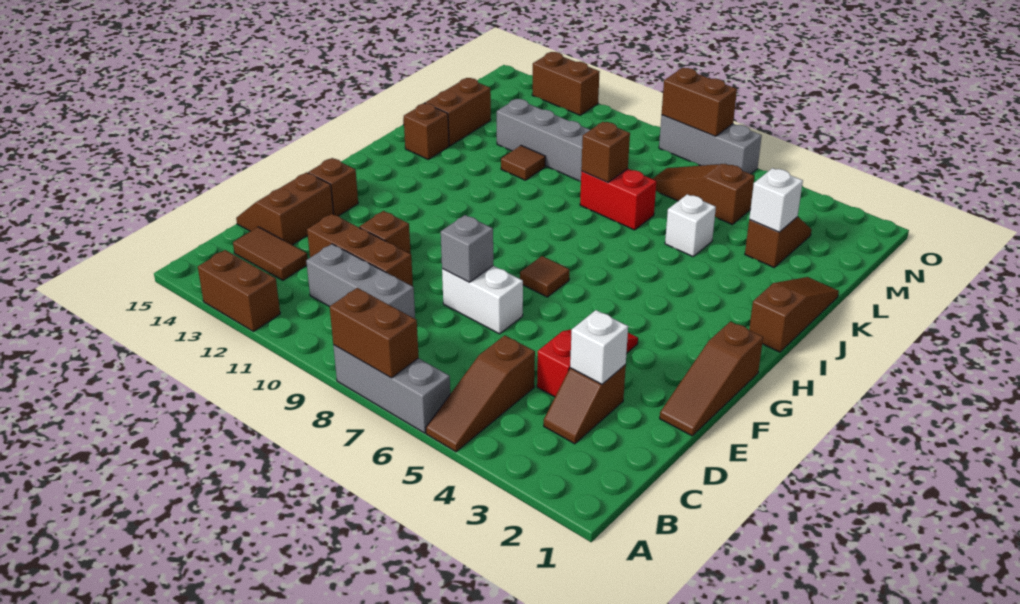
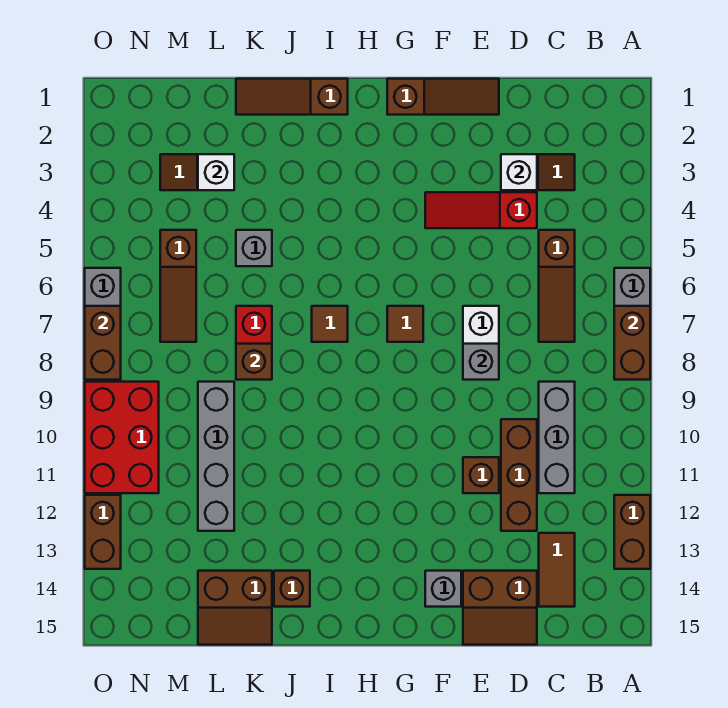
brown 1x3 slope [426,335,535,452] -> brown 1x3 slope turned to [539,230,575,342]
brown 1x1 brick [308,158,358,216] -> grey 1x1 brick [425,571,461,607]
white 1x1 brick [665,194,716,257] -> grey 1x1 brick [236,230,272,266]
brown 1x1 tile [501,146,546,180] -> brown 1x1 tile moved to [312,306,348,342]
none -> red 2x3 brick [85,382,159,493]

